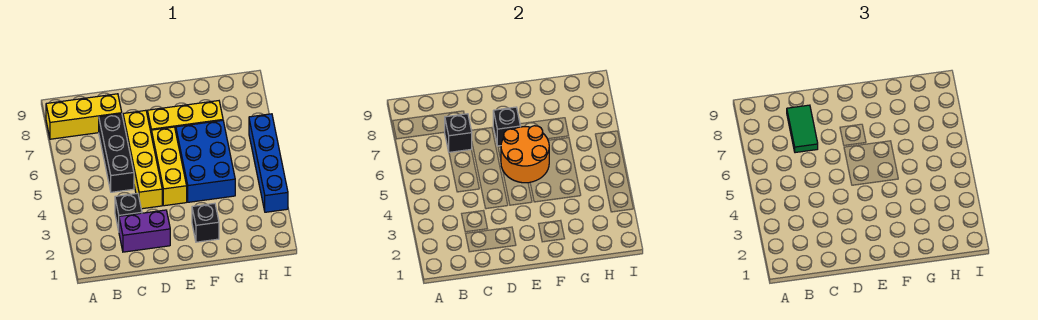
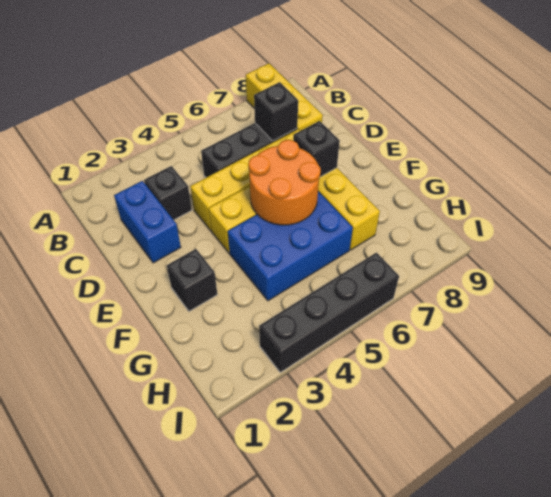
purple 1x2 brick [119,210,170,252] -> blue 1x2 brick [114,181,181,263]
green 1x2 tile [787,105,818,153] -> none
blue 1x4 brick [249,114,288,212] -> black 1x4 brick [259,252,399,372]

